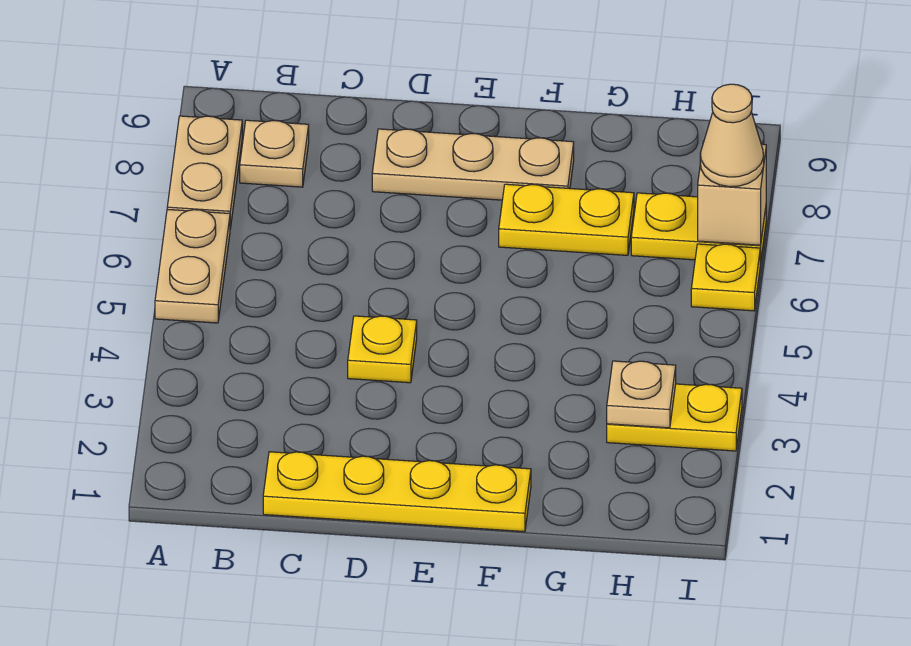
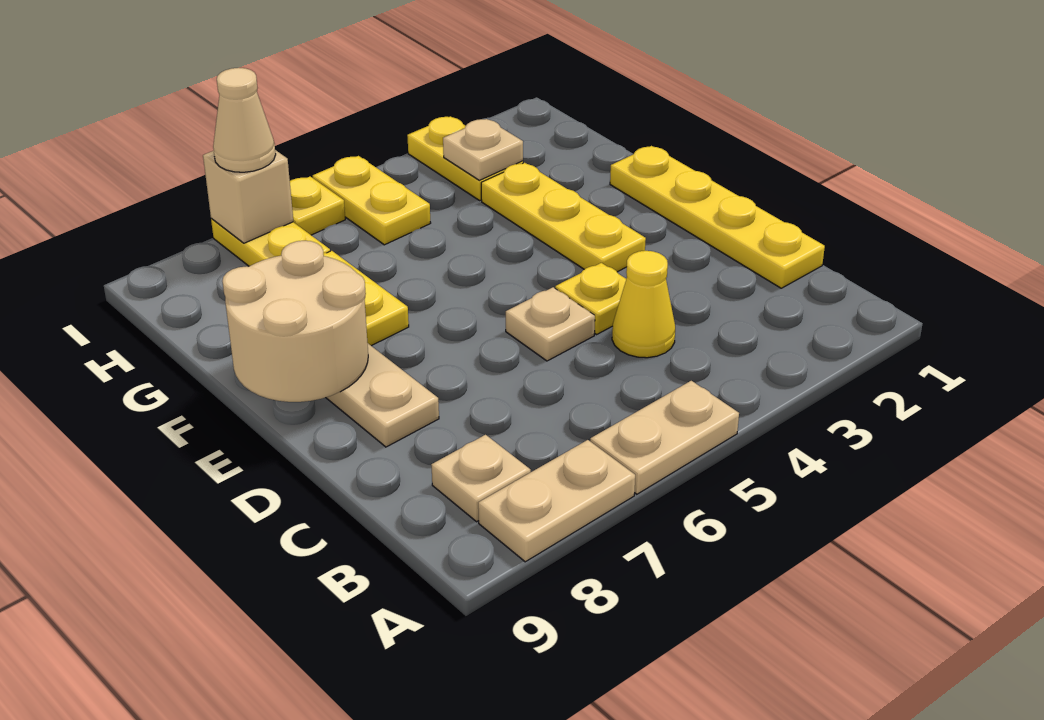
none -> yellow 1x1 cone [612,251,675,358]
none -> tan 1x1 plate [506,287,595,361]
none -> yellow 1x3 plate [481,163,646,272]
none -> tan 2x2 round brick [222,241,368,402]
none -> yellow 1x2 plate [313,156,431,245]

